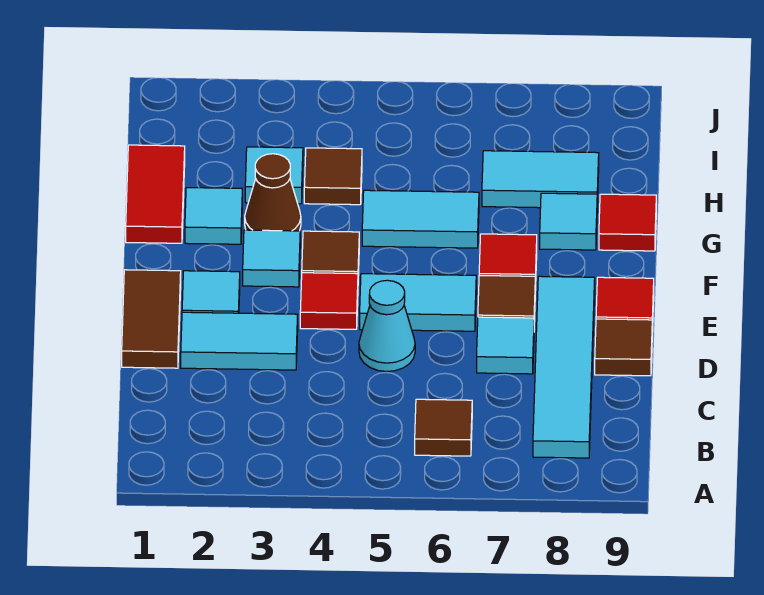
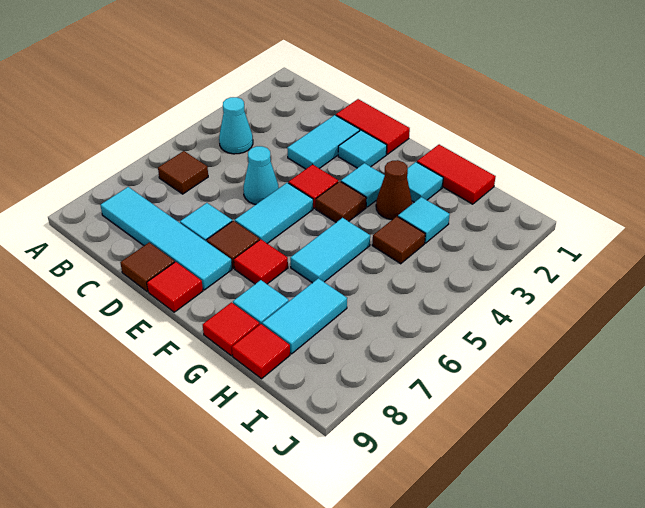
none -> cyan 1x1 cone [219,97,253,154]
brown 1x2 tile [122,270,181,368] -> red 1x2 tile [336,99,410,154]
none -> red 1x1 tile [232,324,290,379]

